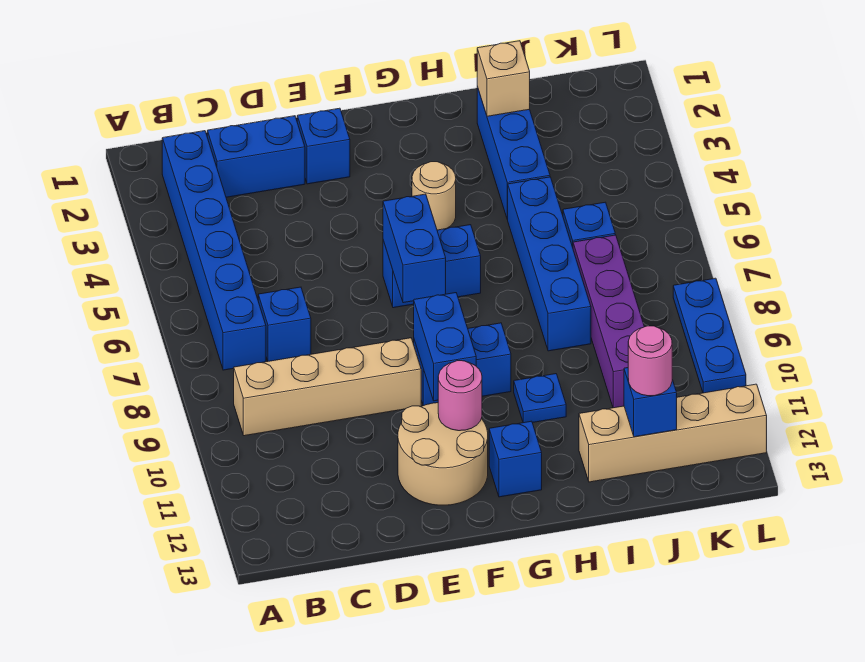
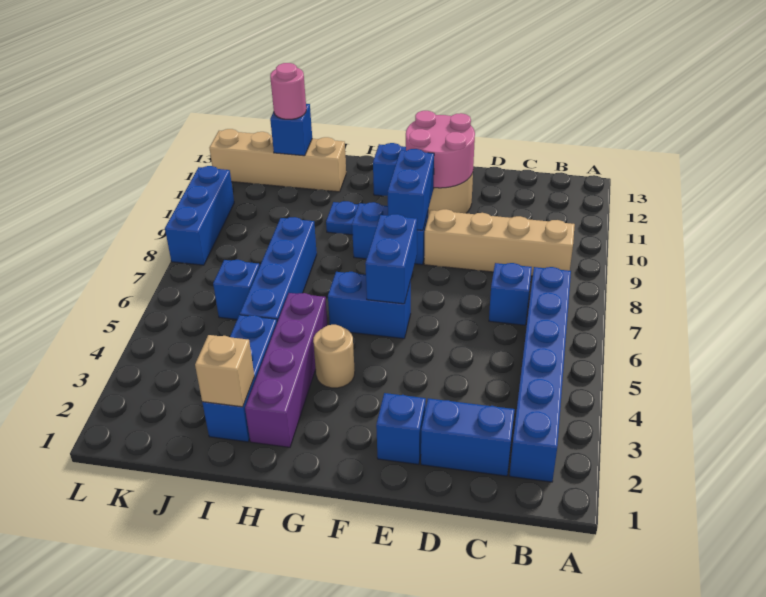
pink 1x1 round brick [438,361,482,431] -> pink 2x2 round brick [406,111,475,188]
purple 1x4 brick [573,235,644,408] -> purple 1x4 brick moved to [245,293,328,447]
blue 1x3 plate [673,278,746,393] -> blue 1x3 brick [165,166,234,265]

